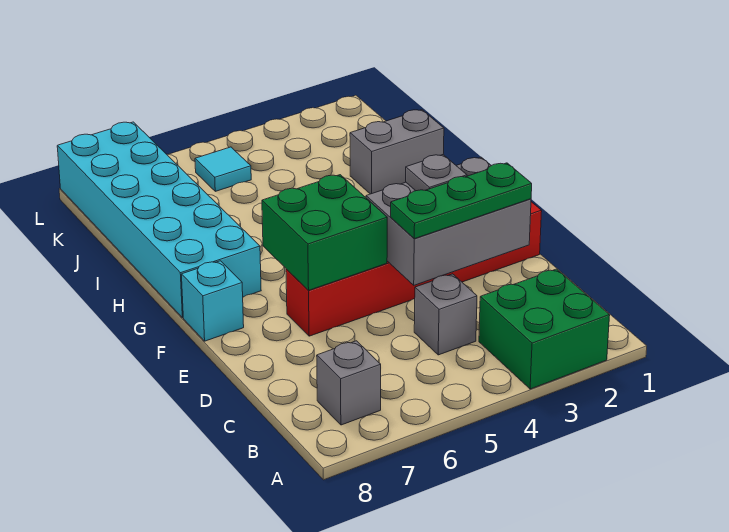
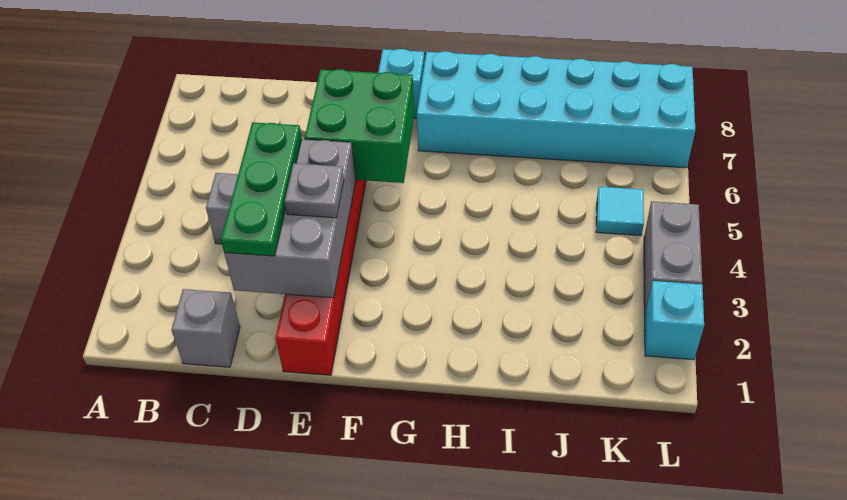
green 2x2 brick [479,269,610,389] -> none
grey 1x1 brick [317,341,381,425] -> grey 1x1 brick moved to [171,289,240,367]
grey 1x2 brick [350,110,444,194] -> grey 1x2 brick moved to [644,201,702,312]
none -> cyan 1x1 brick [645,281,704,360]

